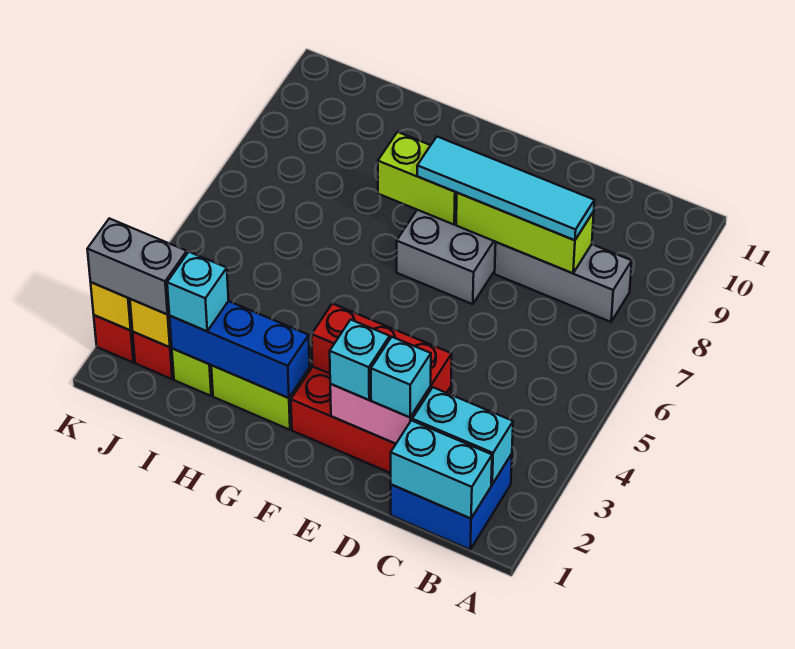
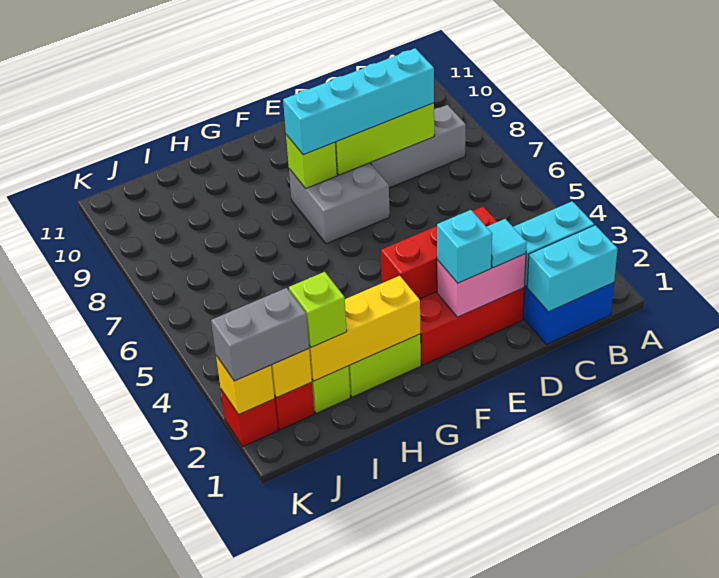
cyan 1x4 tile [417,137,594,240] -> cyan 1x4 brick [283,48,434,155]
cyan 1x1 brick [371,337,431,417] -> cyan 1x1 tile [487,219,527,268]
lime 1x2 brick [378,132,457,225] -> lime 1x1 brick [286,135,337,188]
blue 1x3 brick [170,301,310,398] -> yellow 1x3 brick [309,276,420,381]
cyan 1x1 brick [167,252,229,331] -> lime 1x1 brick [289,272,347,347]

